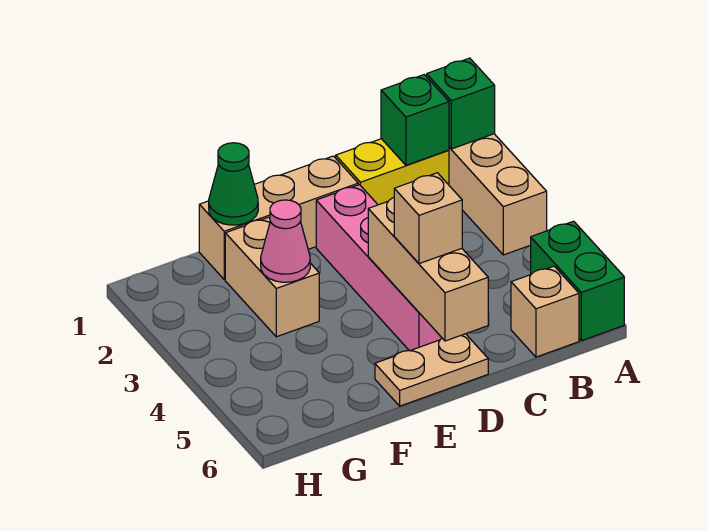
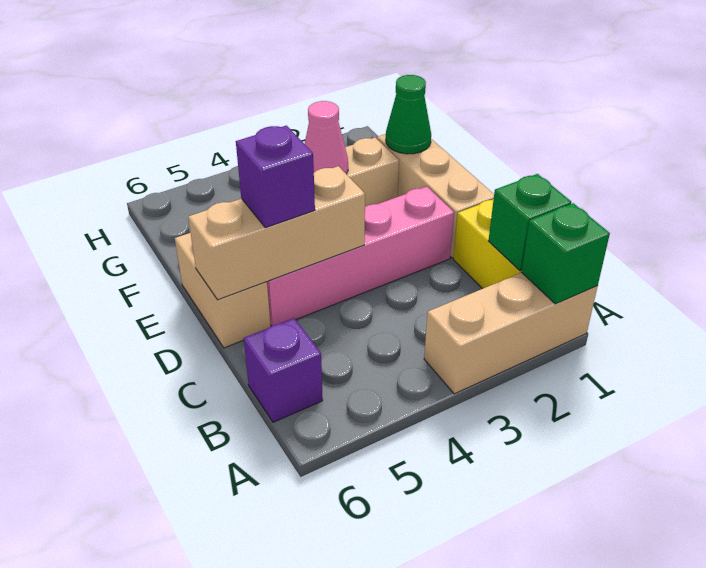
green 1x2 brick [531,221,624,341] -> none
tan 1x1 brick [511,266,579,357] -> purple 1x1 brick [243,318,323,422]
tan 1x1 brick [394,173,462,264] -> purple 1x1 brick [236,126,315,228]
tan 1x2 plate [375,334,488,406] -> tan 1x2 brick [175,233,271,348]

